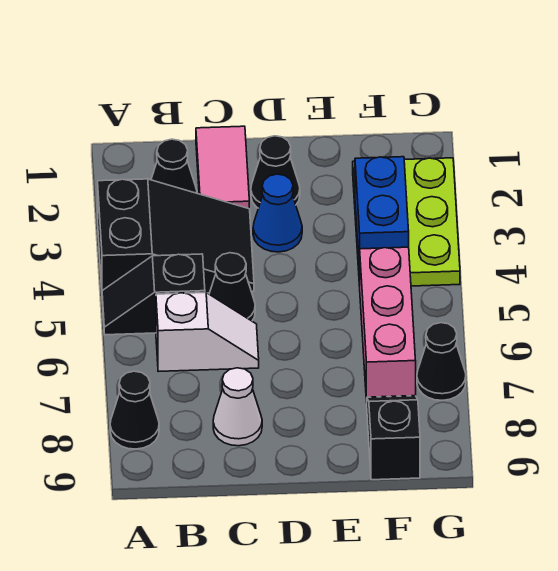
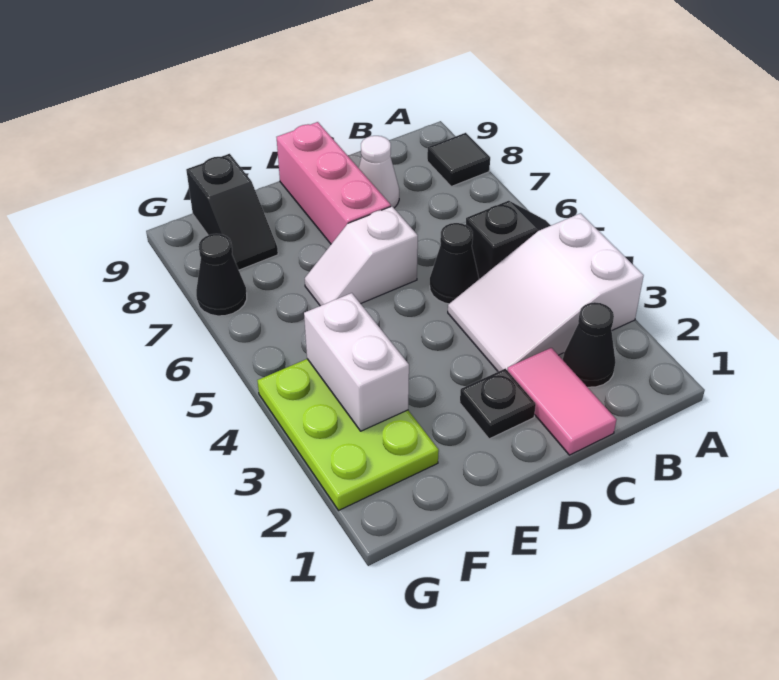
black 2x3 slope [98,179,254,293] -> white 2x3 slope [448,213,644,372]
black 1x1 cone [110,371,159,449] -> black 1x1 tile [427,133,490,187]
white 1x2 slope [156,292,259,372] -> white 1x2 slope moved to [305,206,418,306]
black 1x1 cone [251,136,300,208] -> black 1x1 plate [460,369,536,439]
blue 1x1 cone [253,174,302,252] -> none
blue 1x2 brick [355,157,409,273] -> white 1x2 brick [304,293,409,431]
pink 1x3 brick [360,247,416,403] -> pink 1x3 brick moved to [277,122,391,244]

